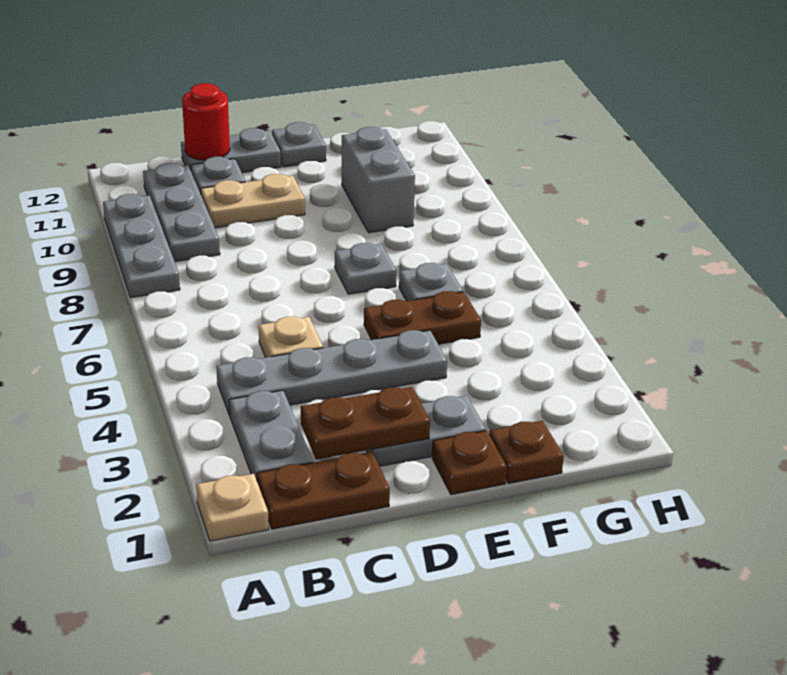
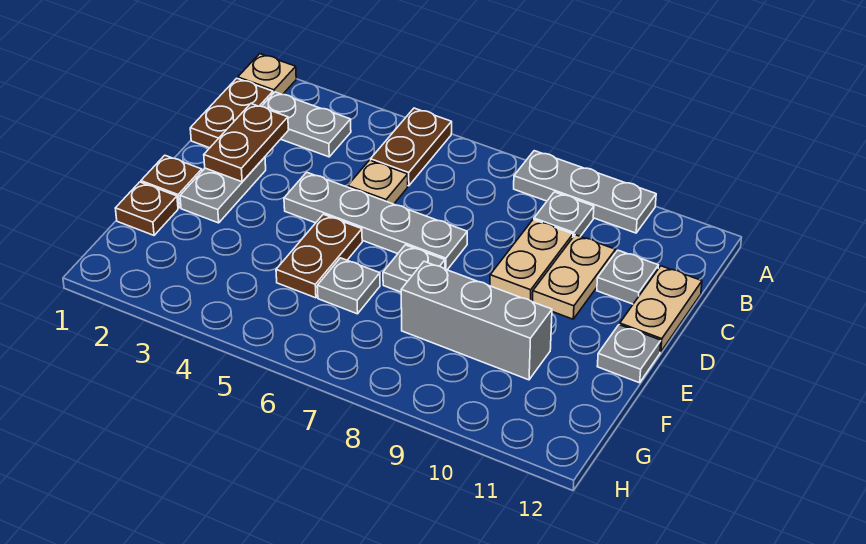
none -> brown 1x2 plate [371,108,452,186]
grey 1x4 plate [216,330,447,415] -> grey 1x4 plate turned to [284,172,467,270]
grey 1x3 plate [143,163,220,261] -> grey 1x1 plate [534,192,594,237]
none -> tan 1x2 plate [490,220,573,301]
grey 1x2 plate [181,128,281,172] -> tan 1x2 plate [620,266,702,352]
red 1x1 round brick [182,83,230,160] -> none
grey 1x2 brick [342,127,415,233] -> grey 1x3 brick [401,261,552,380]

